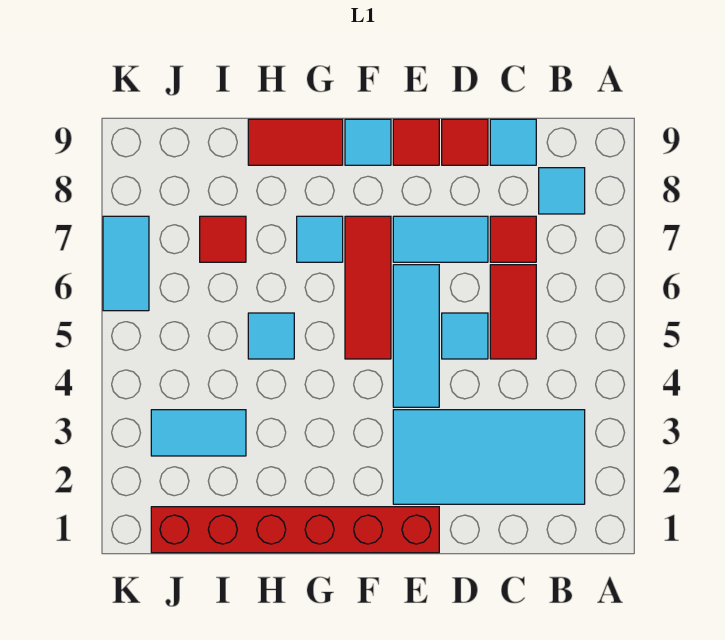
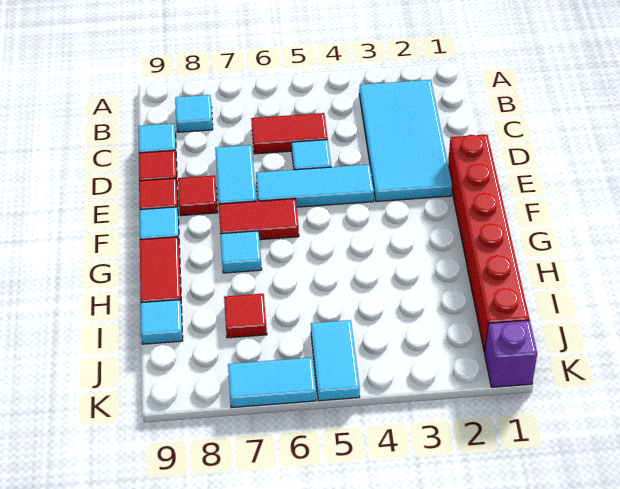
red 1x1 tile [490,216,536,262] -> red 1x1 tile moved to [178,175,218,216]
red 1x3 tile [345,216,391,359] -> red 1x2 tile [219,199,299,240]
cyan 1x1 tile [248,313,294,359] -> cyan 1x1 tile moved to [140,300,183,344]
cyan 1x2 tile [151,410,246,456] -> cyan 1x2 tile moved to [311,320,360,401]
none -> purple 1x1 brick [485,320,537,387]

